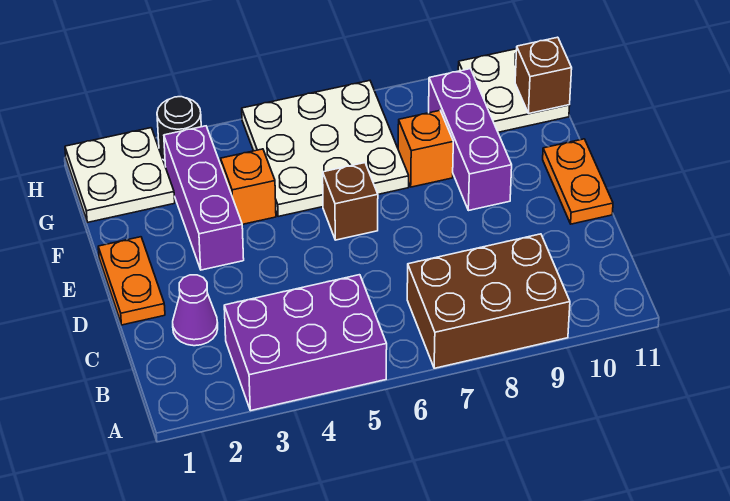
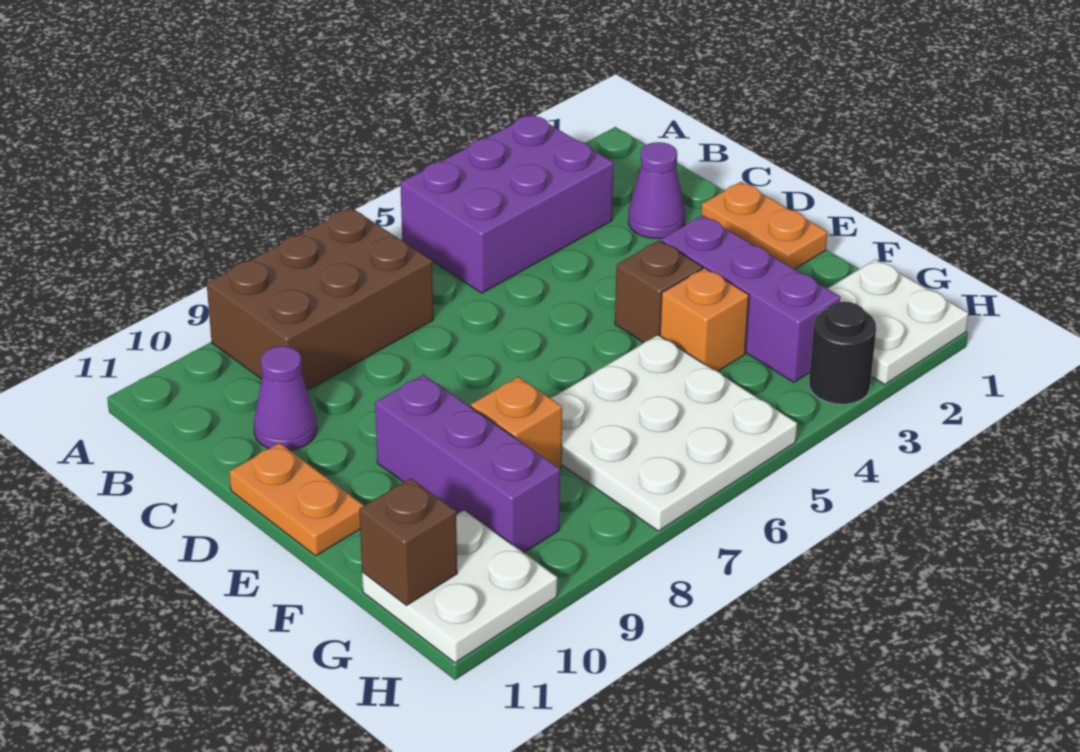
none -> purple 1x1 cone [254,346,317,450]
brown 1x1 brick [323,163,378,240] -> brown 1x1 brick moved to [615,240,702,343]

